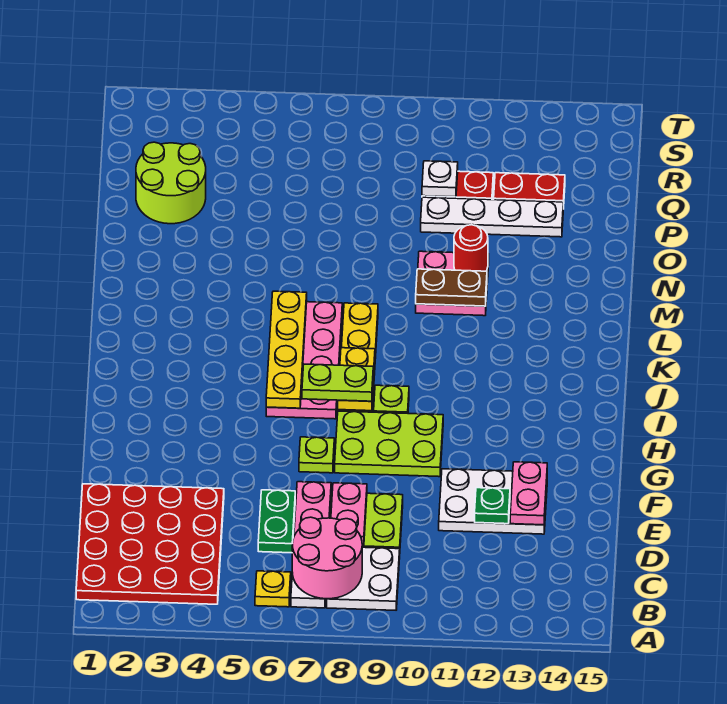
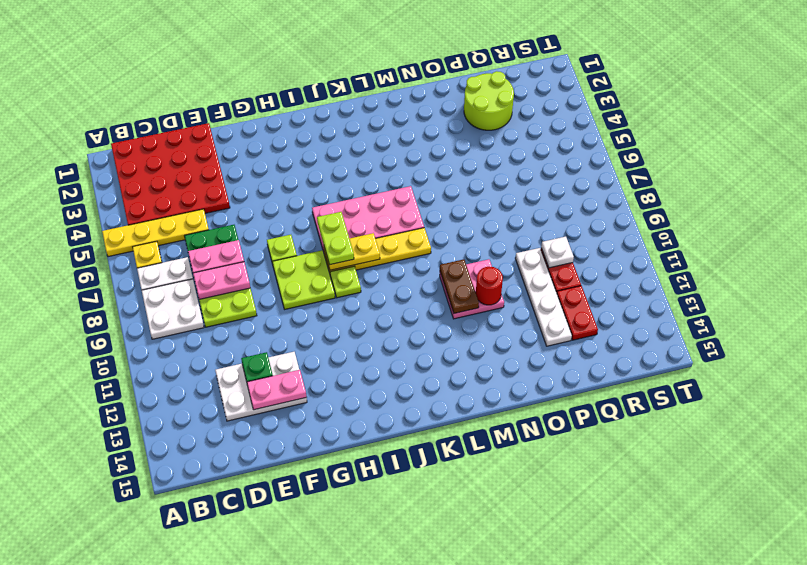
pink 2x2 round brick [292,517,362,599] -> none
white 2x3 plate [439,469,547,534] -> white 2x3 plate turned to [215,352,307,421]
lime 2x3 plate [335,411,443,477] -> lime 2x2 plate [272,250,335,309]
yellow 1x4 plate [266,291,307,408] -> yellow 1x4 plate moved to [102,209,209,257]

